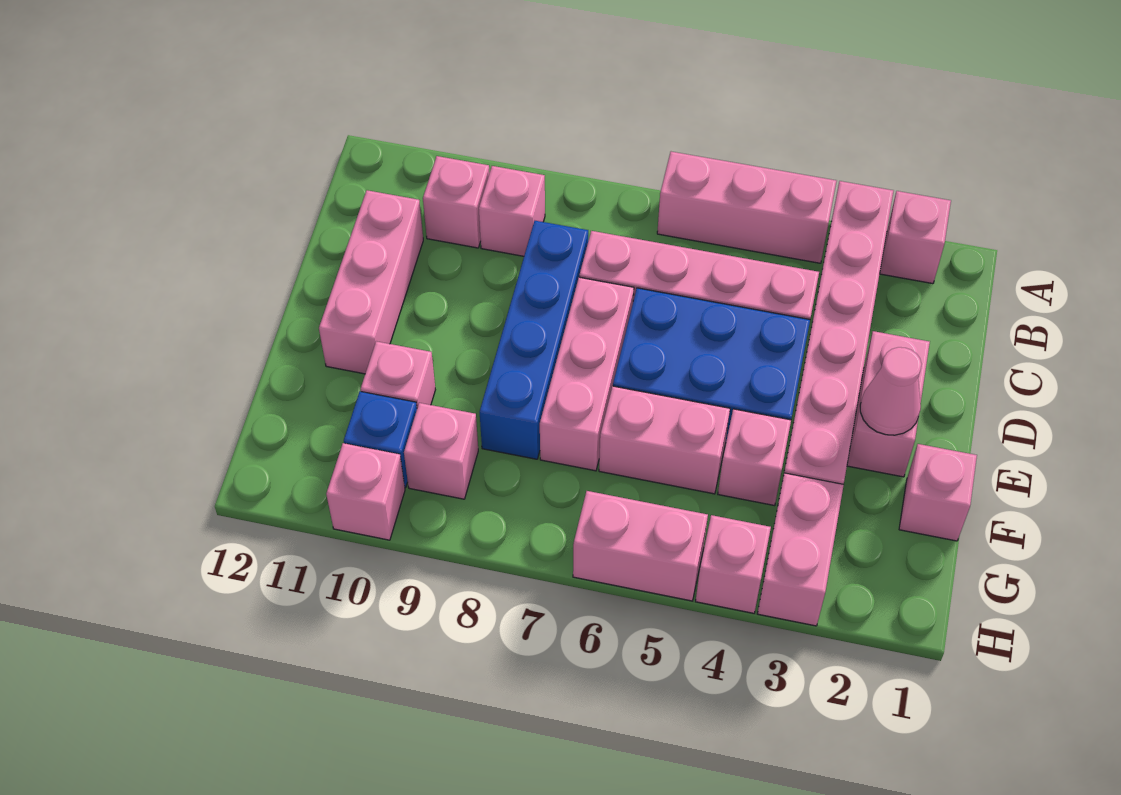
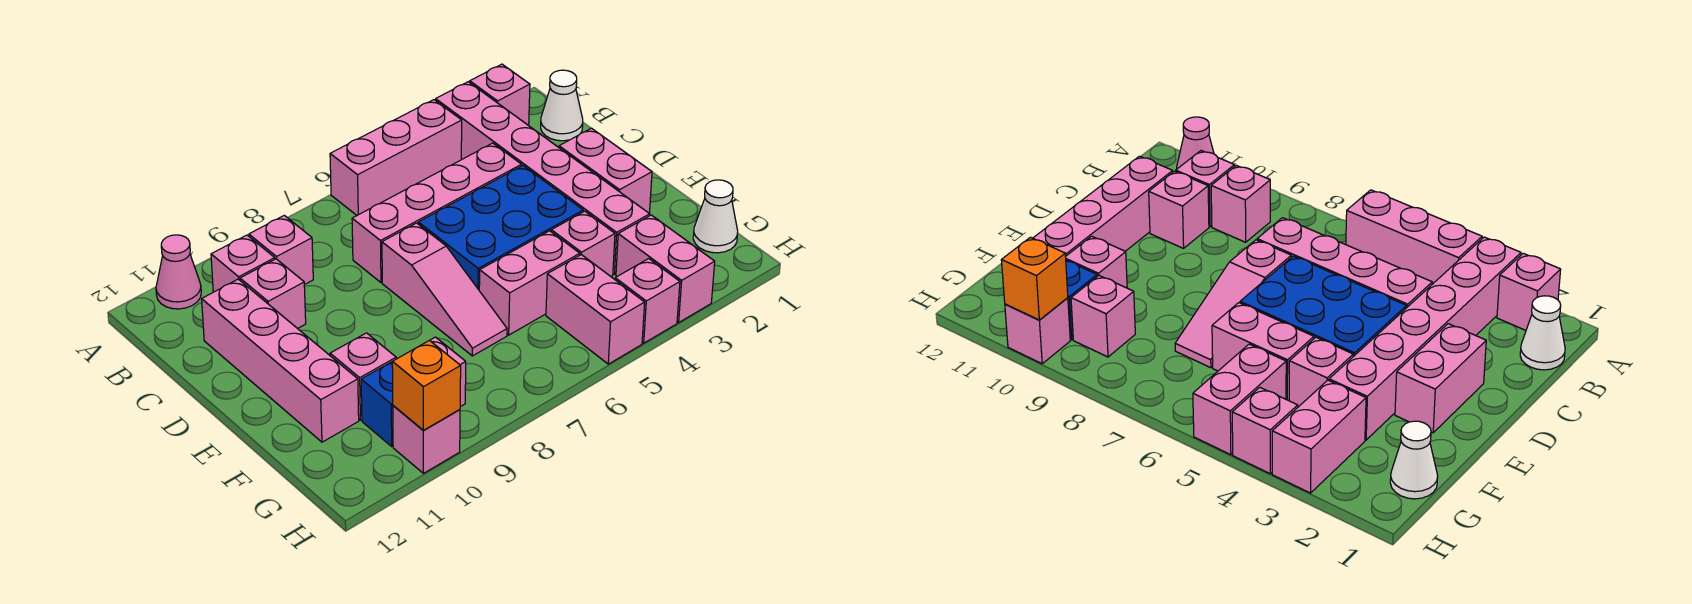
none -> white 1x1 cone [541,70,583,141]
blue 1x4 brick [480,221,588,459] -> none
pink 1x3 brick [319,190,423,374] -> pink 1x4 brick [202,279,359,442]
pink 1x3 brick [540,277,634,471] -> pink 1x3 slope [382,223,507,356]
pink 1x1 cone [860,347,922,435] -> pink 1x1 cone moved to [156,235,201,309]
pink 1x1 brick [899,444,977,541] -> pink 1x1 brick moved to [240,259,306,329]
none -> white 1x1 cone [693,180,738,253]
pink 1x2 brick [573,491,708,601] -> pink 1x2 brick turned to [546,255,645,364]
none -> orange 1x1 brick [392,340,461,431]

